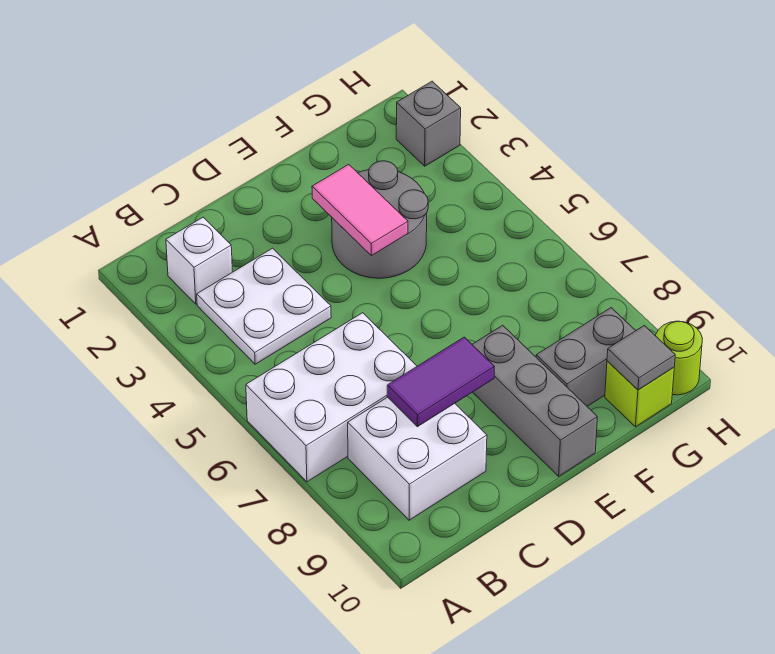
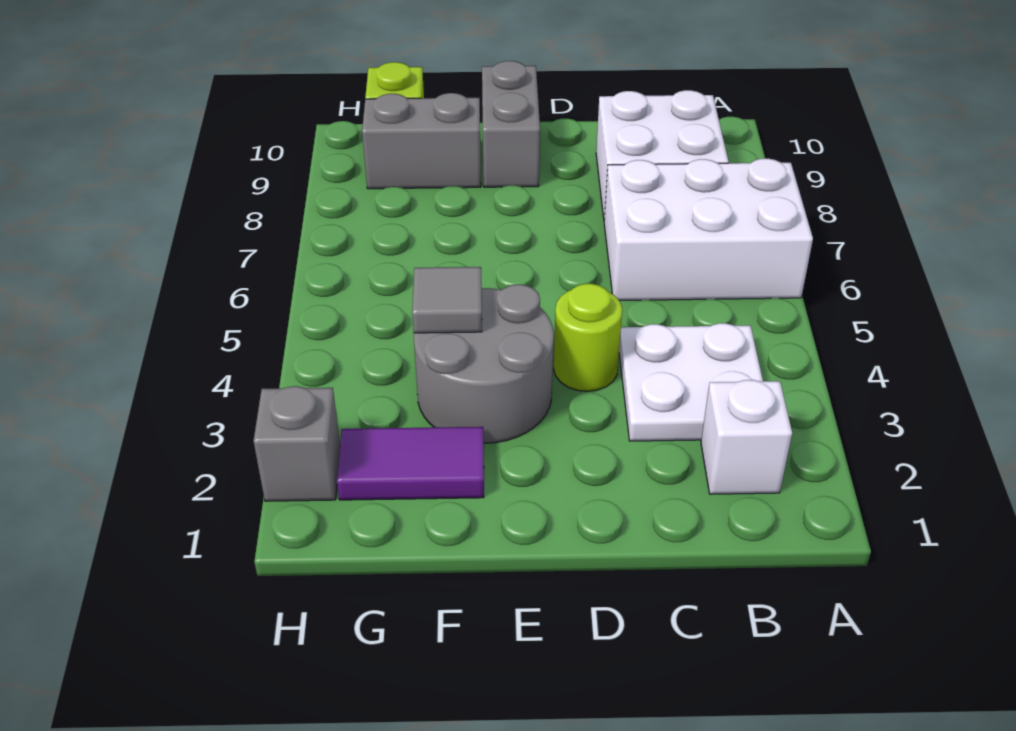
purple 1x2 tile [387,337,494,427] -> purple 1x2 tile moved to [337,427,484,500]
pink 1x2 tile [312,164,408,256] -> none
grey 1x3 brick [472,325,597,476] -> grey 1x2 brick [482,61,540,187]
grey 1x1 tile [607,326,675,390] -> grey 1x1 tile moved to [412,267,482,333]
lime 1x1 round brick [656,321,702,395] -> lime 1x1 round brick moved to [554,284,622,391]

